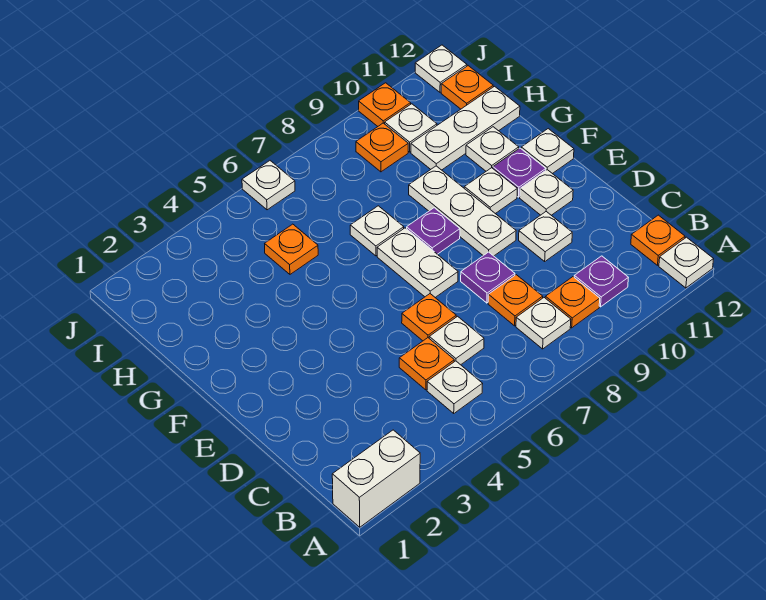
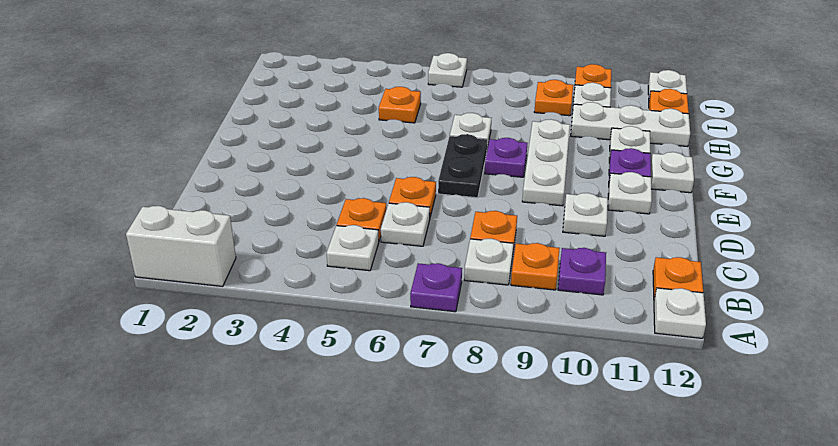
purple 1x1 plate [461,252,515,303] -> purple 1x1 plate moved to [410,263,462,312]
white 1x2 plate [377,228,458,297] -> black 1x2 plate [438,134,487,198]
white 1x1 plate [464,168,517,214] -> none

